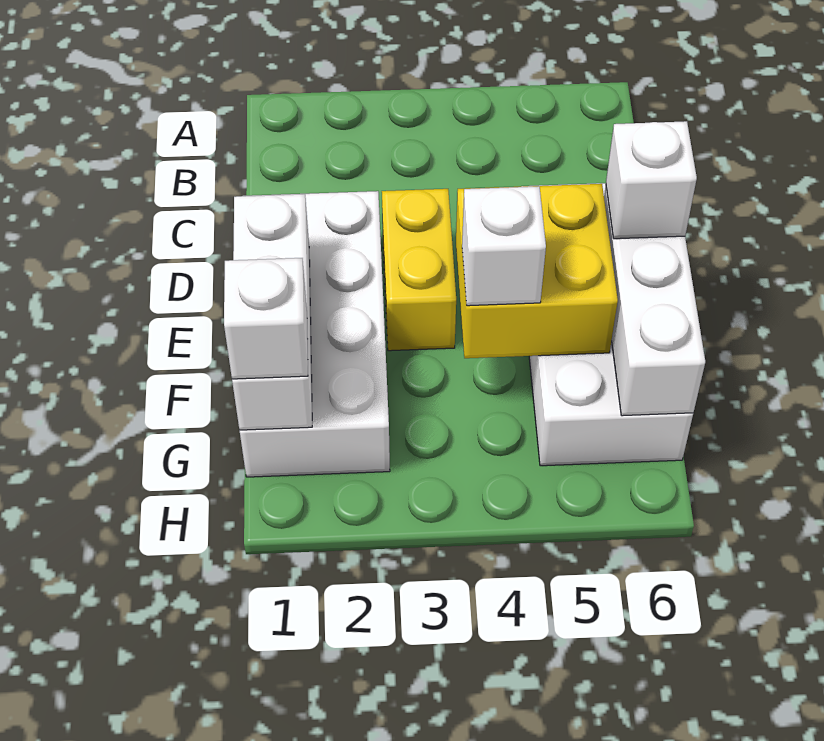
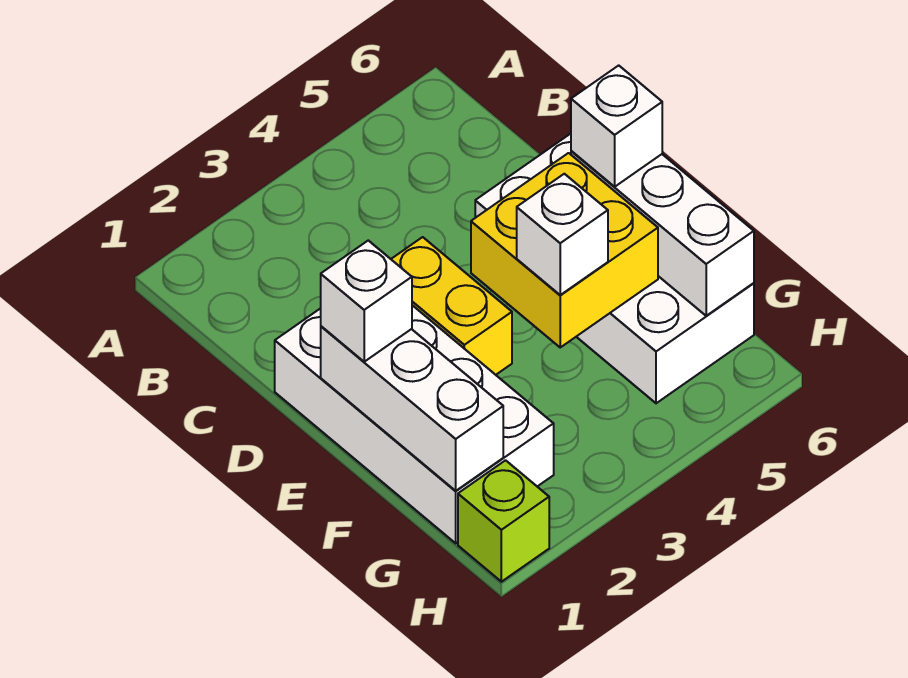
white 1x1 brick [224,258,308,379] -> white 1x1 brick moved to [321,240,412,362]
none -> lime 1x1 brick [458,460,549,582]

